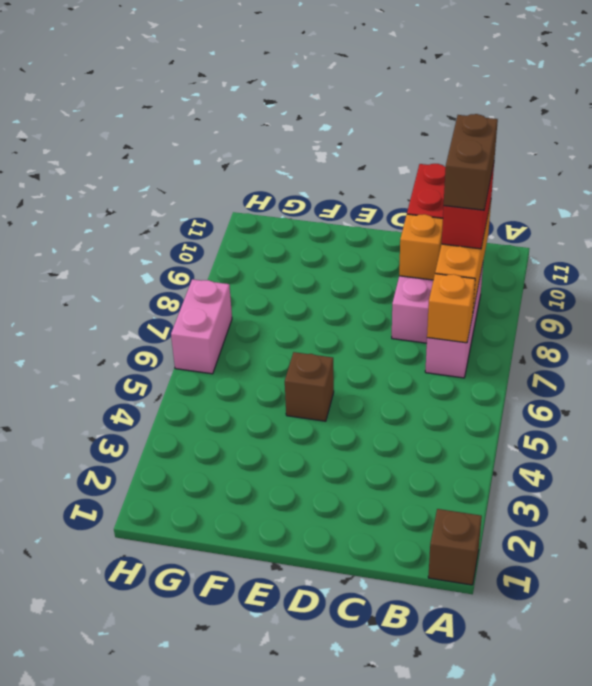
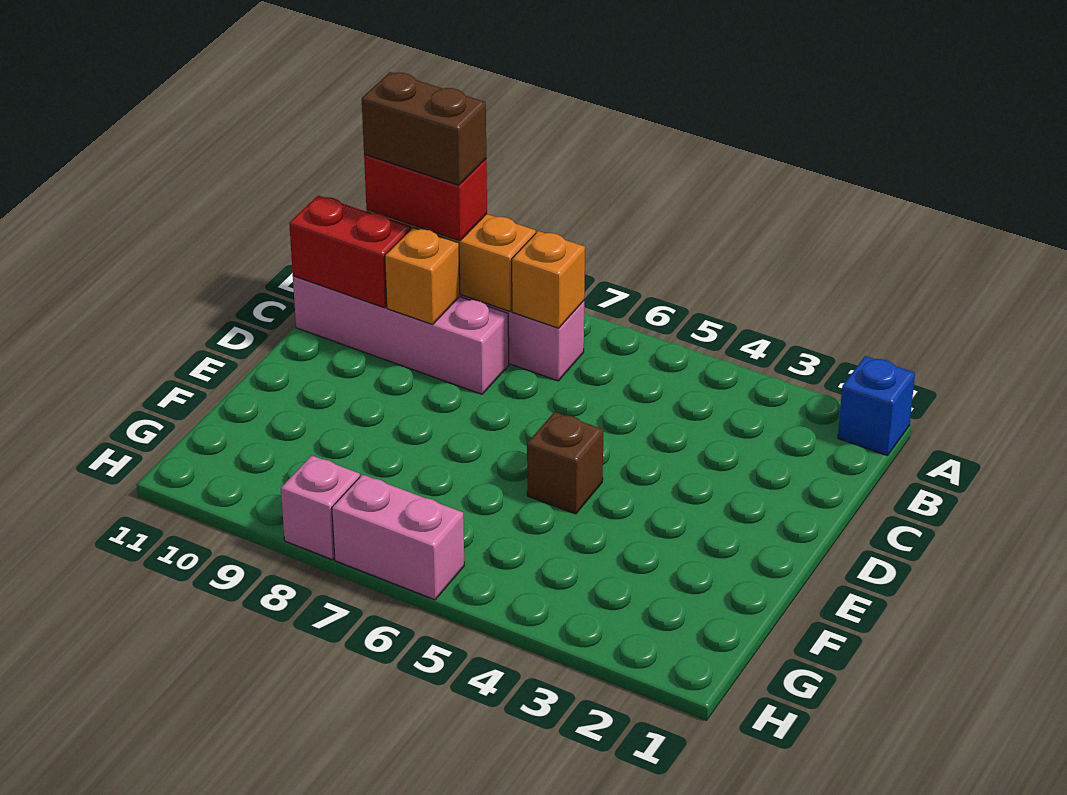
brown 1x1 brick [428,509,482,585] -> blue 1x1 brick [838,356,915,456]
none -> pink 1x1 brick [281,456,360,559]

